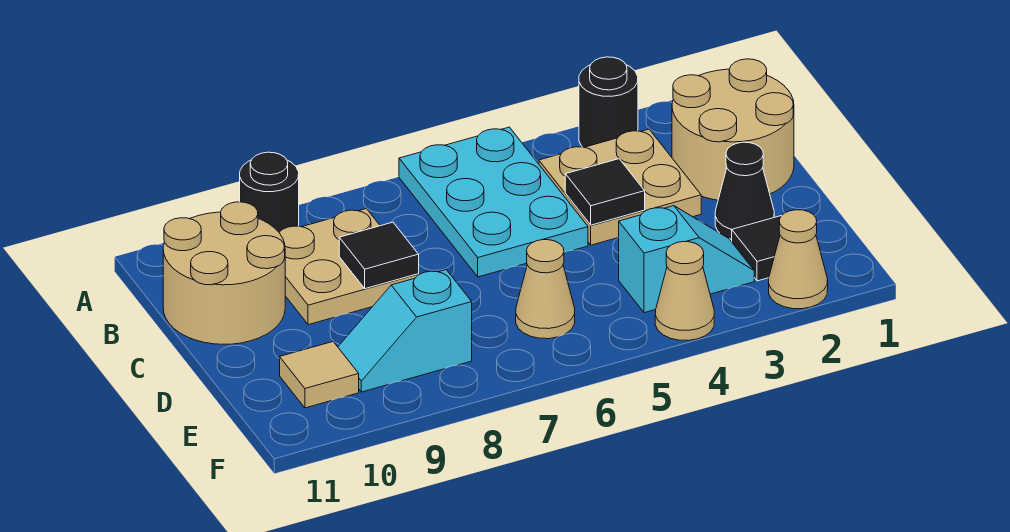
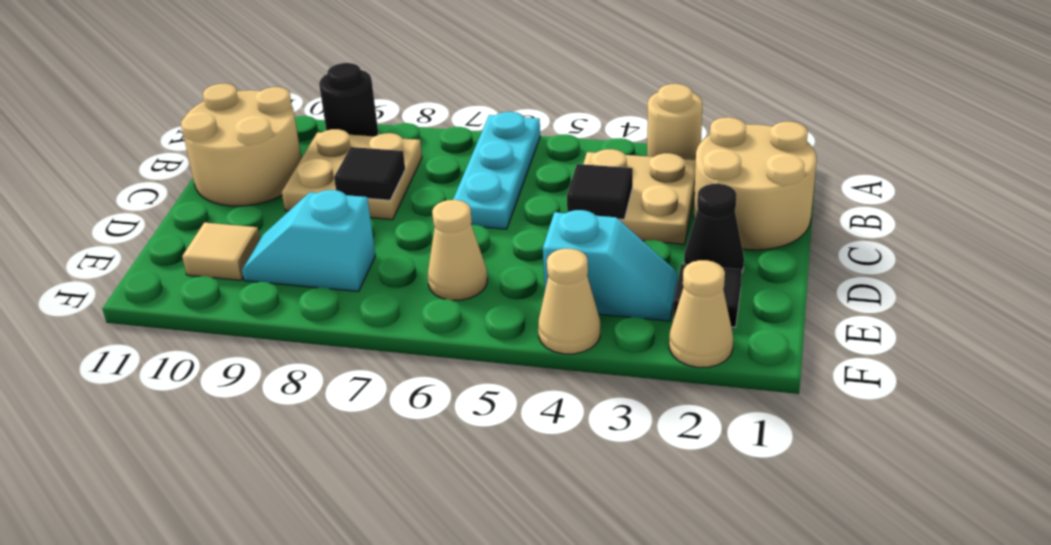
black 1x1 round brick [579,57,638,147] -> tan 1x1 round brick [647,84,702,160]
cyan 2x3 plate [399,127,588,277] -> cyan 1x3 plate [453,112,540,229]

